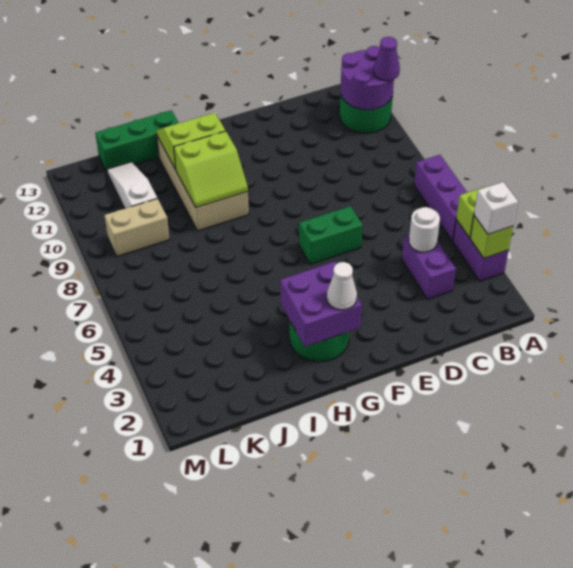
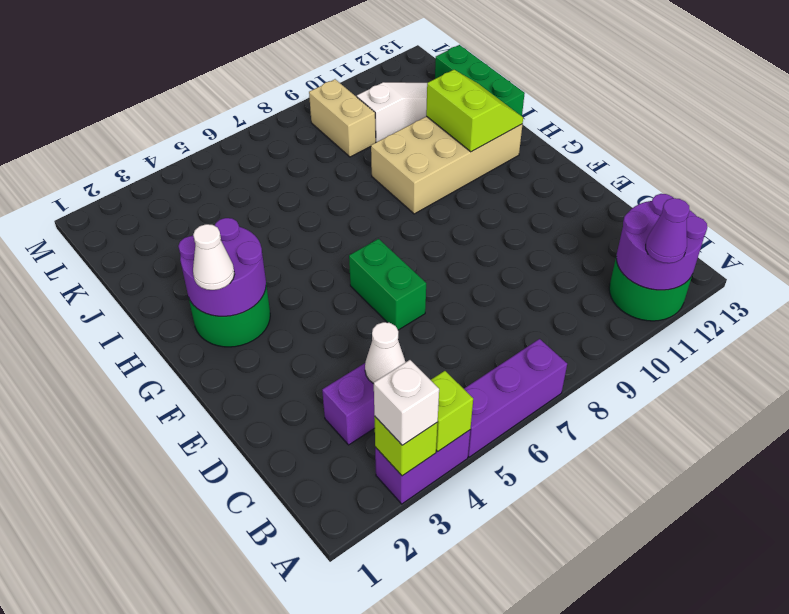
white 1x1 round brick [409,207,440,252] -> white 1x1 cone [365,322,405,384]
purple 2x2 brick [280,261,362,347] -> purple 2x2 round brick [178,218,266,316]
lime 2x2 slope [174,131,248,208] -> none

